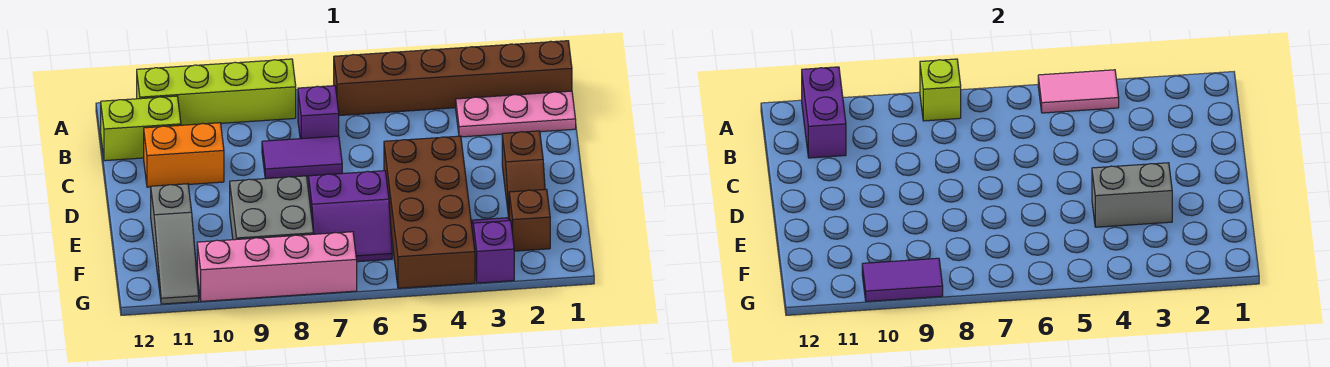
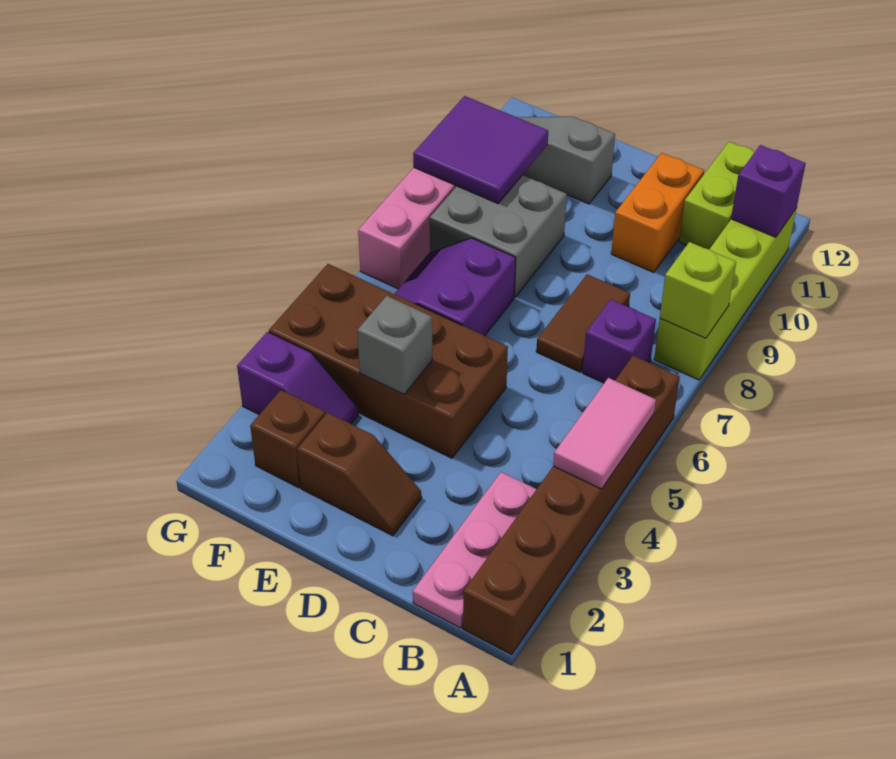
purple 1x2 brick [802,67,846,158] -> purple 1x1 brick [731,145,806,237]
purple 1x2 tile [262,136,342,179] -> brown 1x2 tile [536,274,630,372]
brown 1x2 slope [502,131,545,217] -> brown 1x2 slope turned to [297,413,422,536]
grey 1x2 brick [1092,163,1172,227] -> grey 1x1 brick [357,296,432,394]
purple 1x2 tile [862,258,943,301] -> purple 2x2 tile [413,96,548,204]

